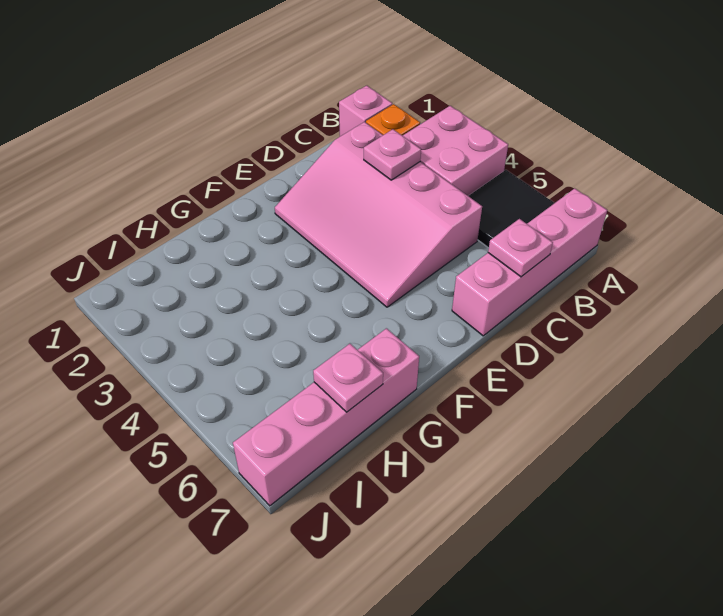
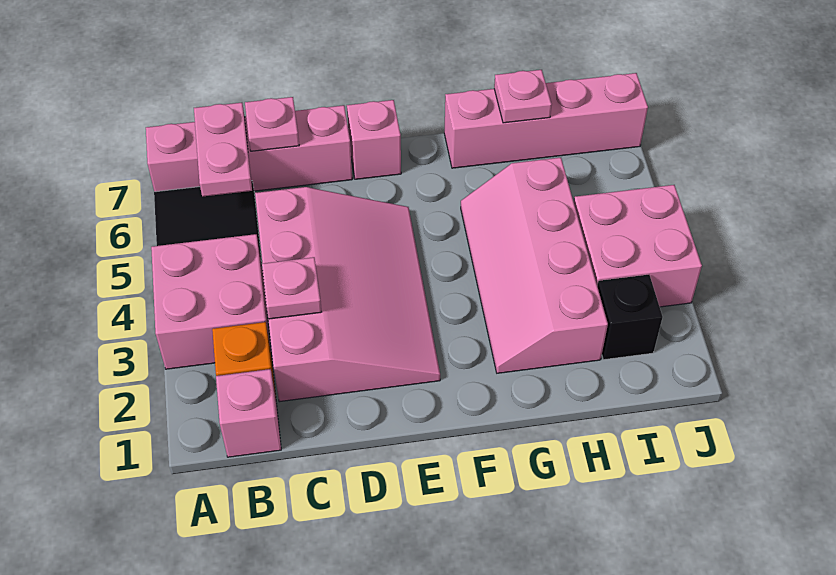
none -> pink 1x2 plate [194,103,252,197]
none -> pink 1x1 brick [347,100,401,179]
none -> pink 2x4 slope [461,158,608,373]
none -> black 1x1 brick [597,275,663,360]
none -> pink 2x2 brick [574,185,702,307]

